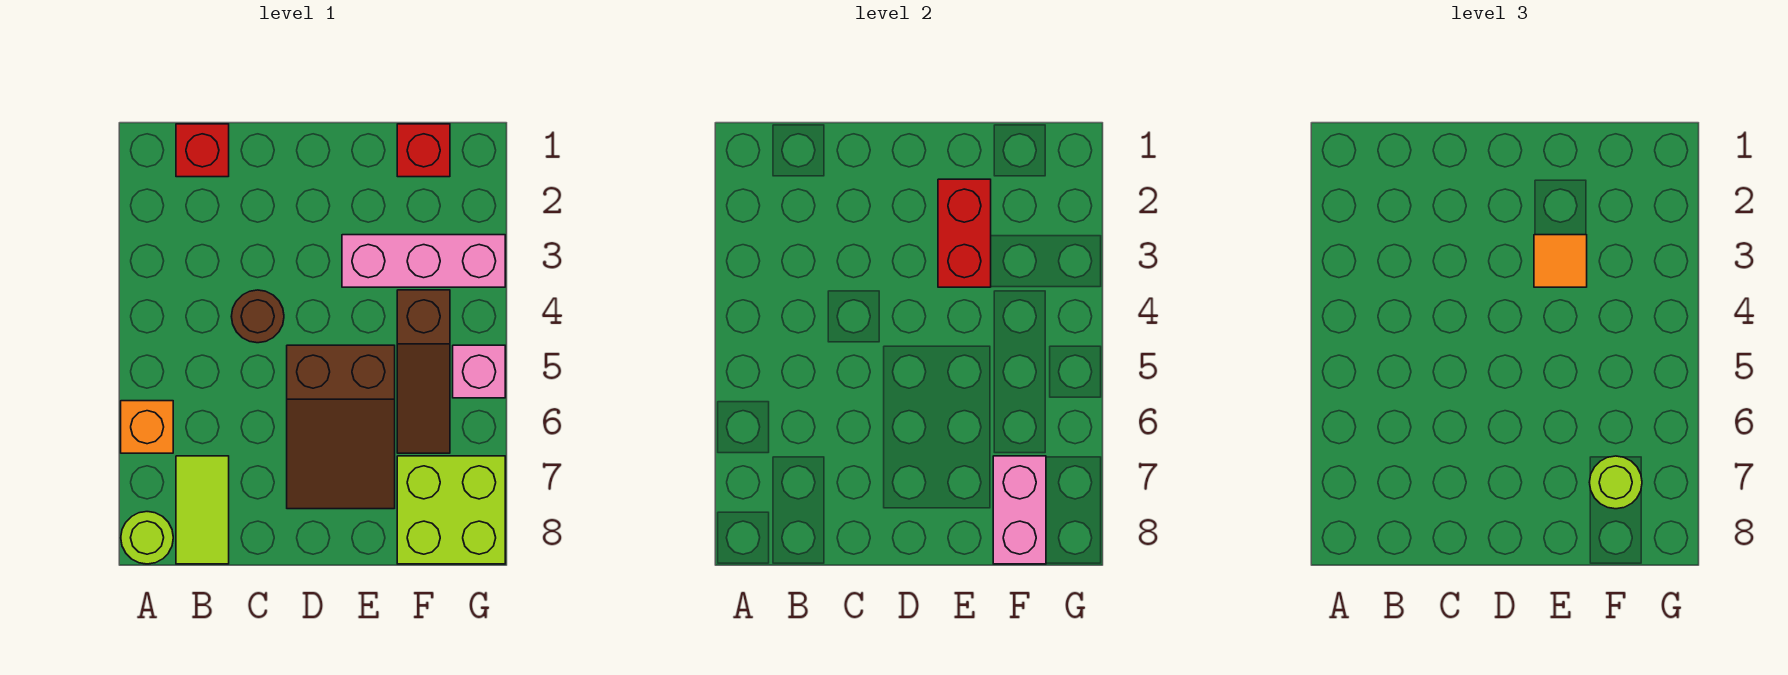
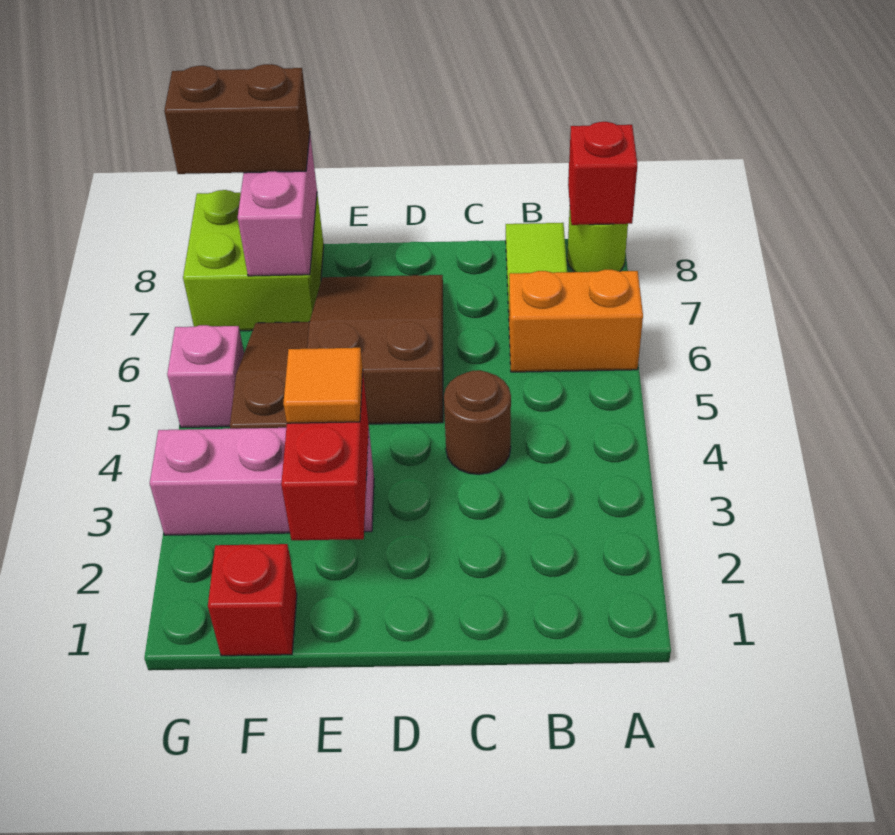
orange 1x1 brick [121,401,173,453] -> orange 1x2 brick [509,270,643,372]
red 1x1 brick [176,124,229,177] -> red 1x1 brick moved to [568,122,637,225]
lime 1x1 round brick [1589,456,1642,509] -> none
none -> brown 1x2 brick [164,64,310,174]

